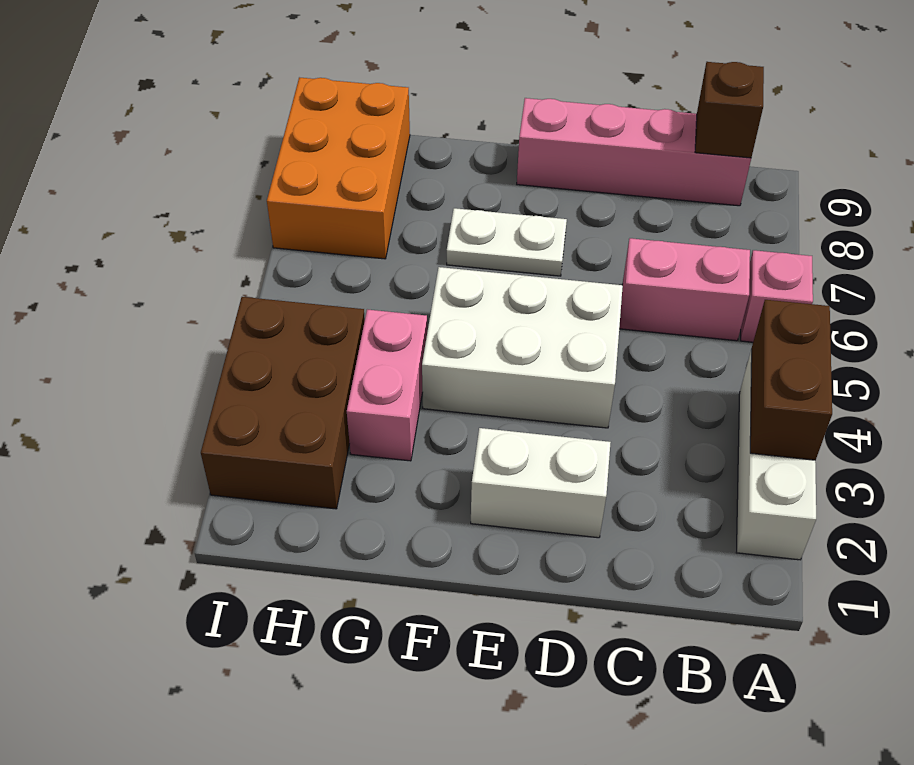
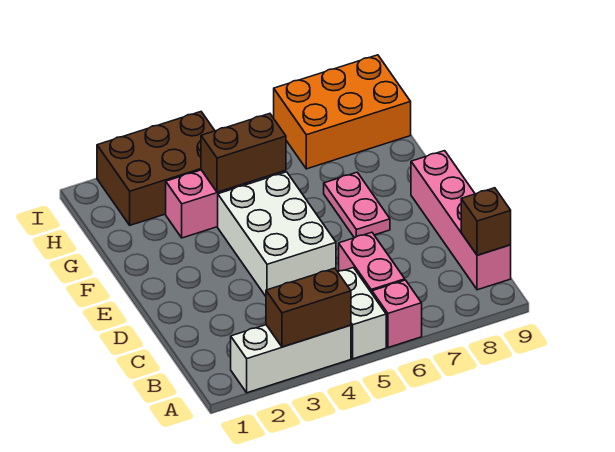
white 1x2 brick [471,428,611,538] -> white 1x2 brick moved to [338,268,386,359]
white 1x2 plate [447,208,567,276] -> pink 1x2 plate [324,172,390,238]
none -> brown 1x2 brick [201,114,286,192]

